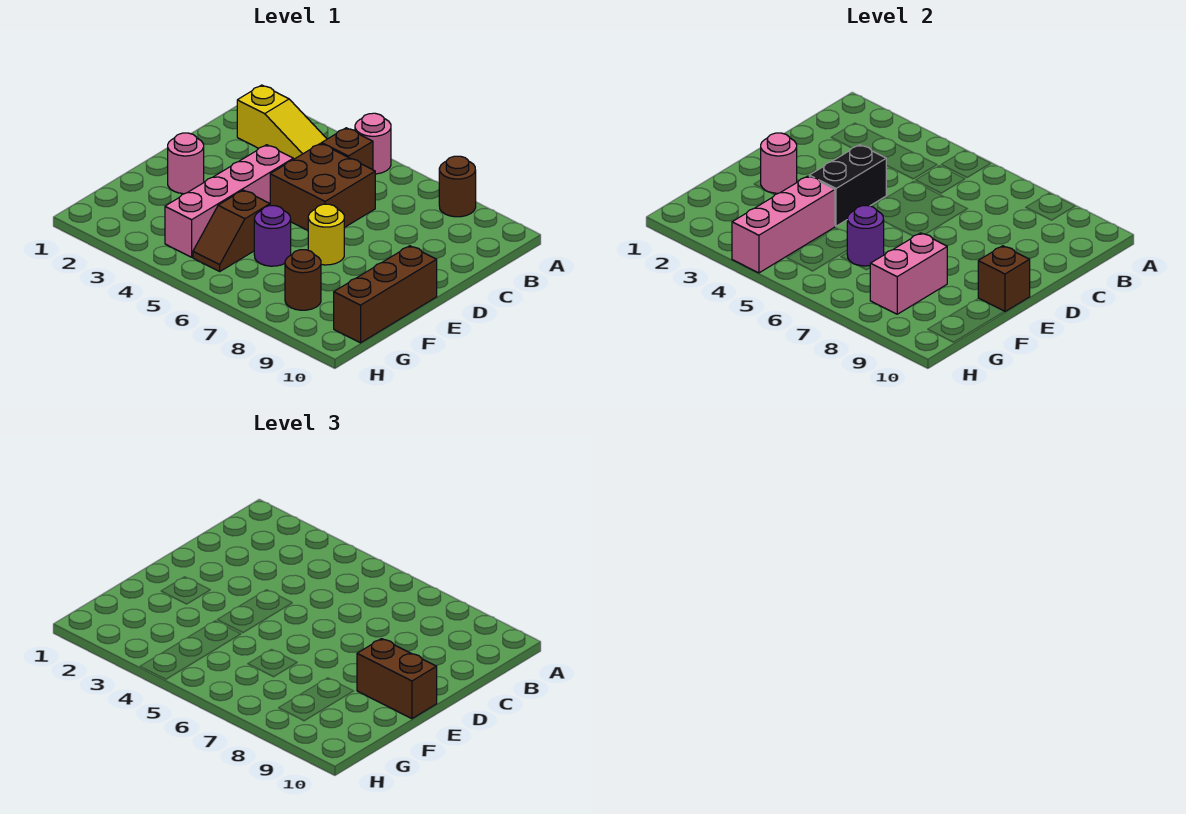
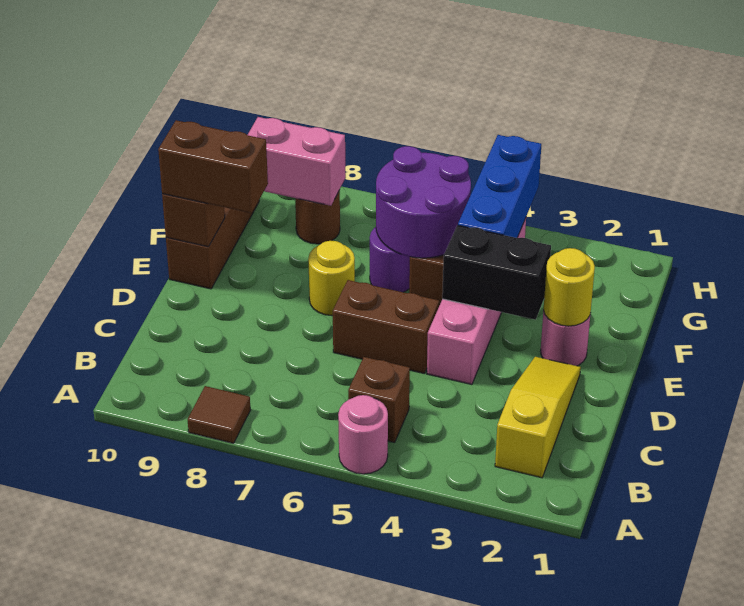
brown 1x1 round brick [439,156,476,217] -> brown 1x1 tile [188,386,250,443]
yellow 1x3 slope [237,85,327,159] -> yellow 1x3 slope turned to [495,357,581,478]
brown 2x2 brick [270,143,375,230] -> brown 1x2 brick [333,280,439,373]
black 1x2 brick [809,145,887,226] -> black 1x2 brick turned to [442,225,551,320]
pink 1x1 round brick [761,133,797,193] -> yellow 1x1 round brick [543,248,595,326]
pink 1x3 brick [732,176,835,273] -> blue 1x3 brick [458,135,541,238]
purple 1x1 round brick [847,206,884,266] -> purple 2x2 round brick [376,146,471,258]
pink 1x2 brick [870,233,947,314] -> pink 1x2 brick turned to [248,117,346,206]

